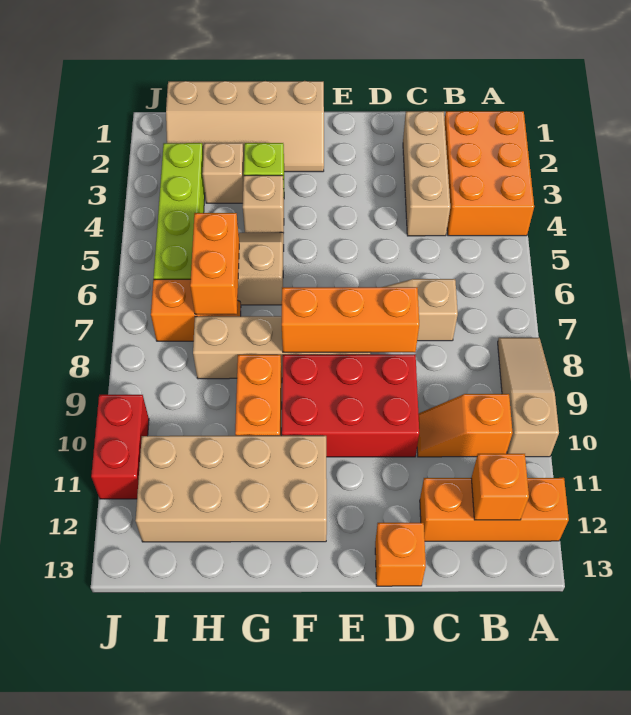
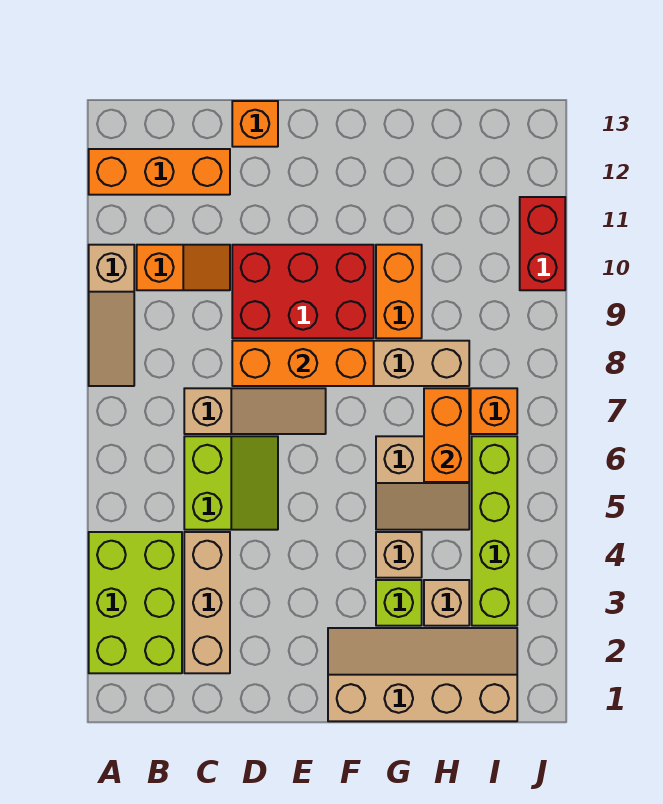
orange 2x3 brick [444,111,534,236] -> lime 2x3 brick [89,532,182,673]
orange 1x1 brick [471,454,529,520] -> none
none -> lime 2x2 slope [184,436,278,530]
tan 2x4 brick [135,436,327,542] -> none

